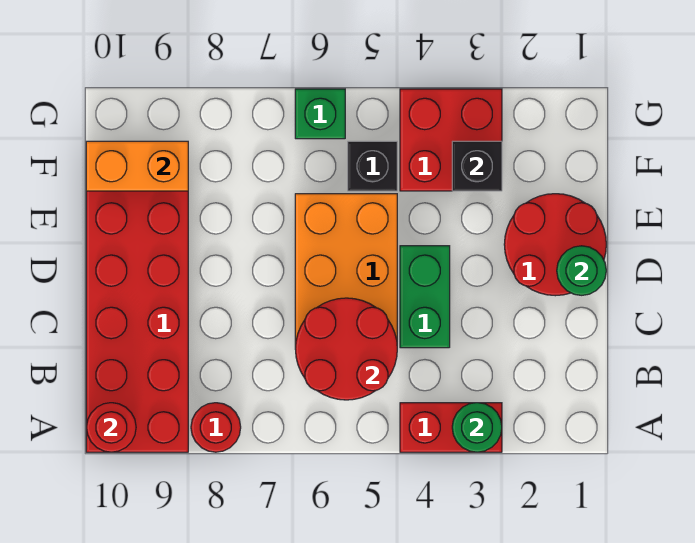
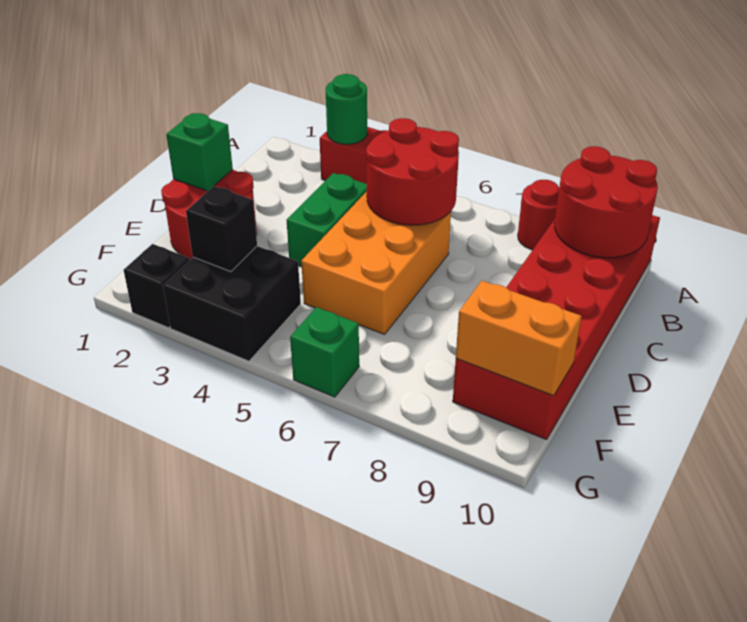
red 1x1 round brick [86,403,136,452] -> red 2x2 round brick [555,146,658,258]
green 1x1 round brick [557,246,606,295] -> green 1x1 brick [166,113,233,191]
red 2x2 brick [400,89,502,191] -> black 2x2 brick [163,246,301,361]
black 1x1 brick [348,141,397,191] -> black 1x1 brick moved to [124,244,190,328]

